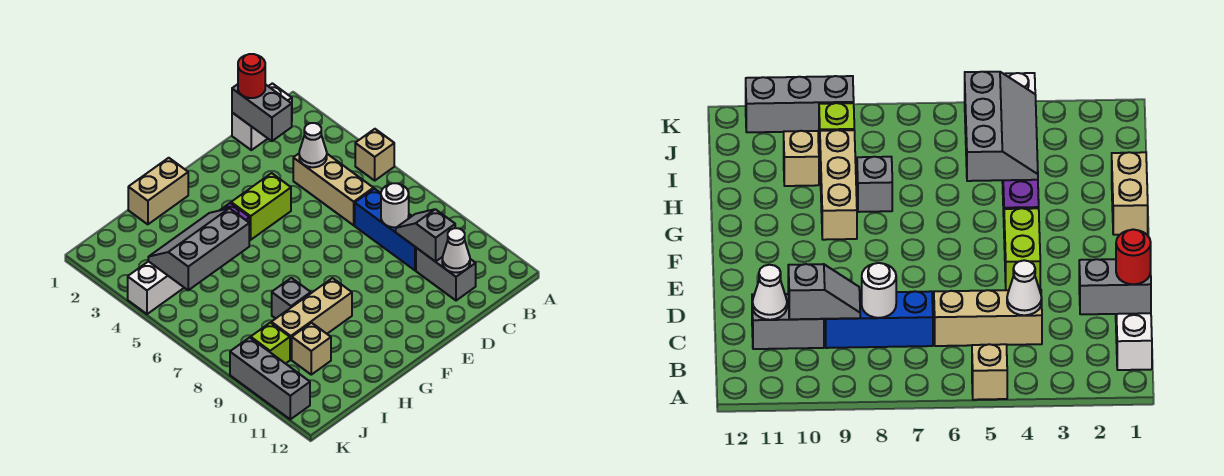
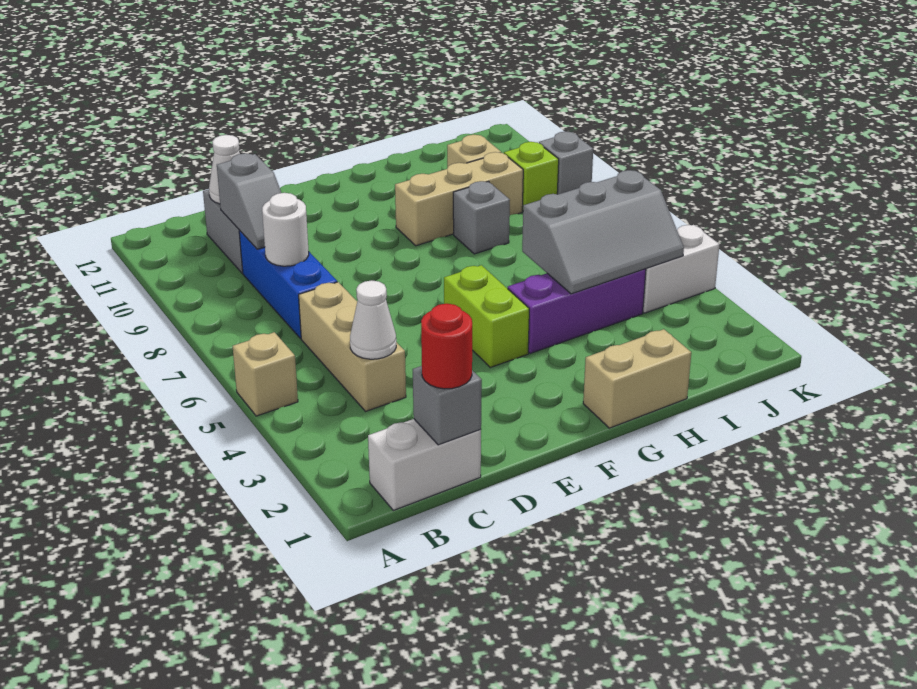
grey 1x2 brick [232,84,292,141] -> grey 1x1 brick [413,366,482,445]
lime 1x2 brick [231,173,291,240] -> lime 1x2 brick turned to [444,265,529,368]
grey 1x3 brick [230,337,310,419] -> grey 1x1 brick [539,132,593,194]

